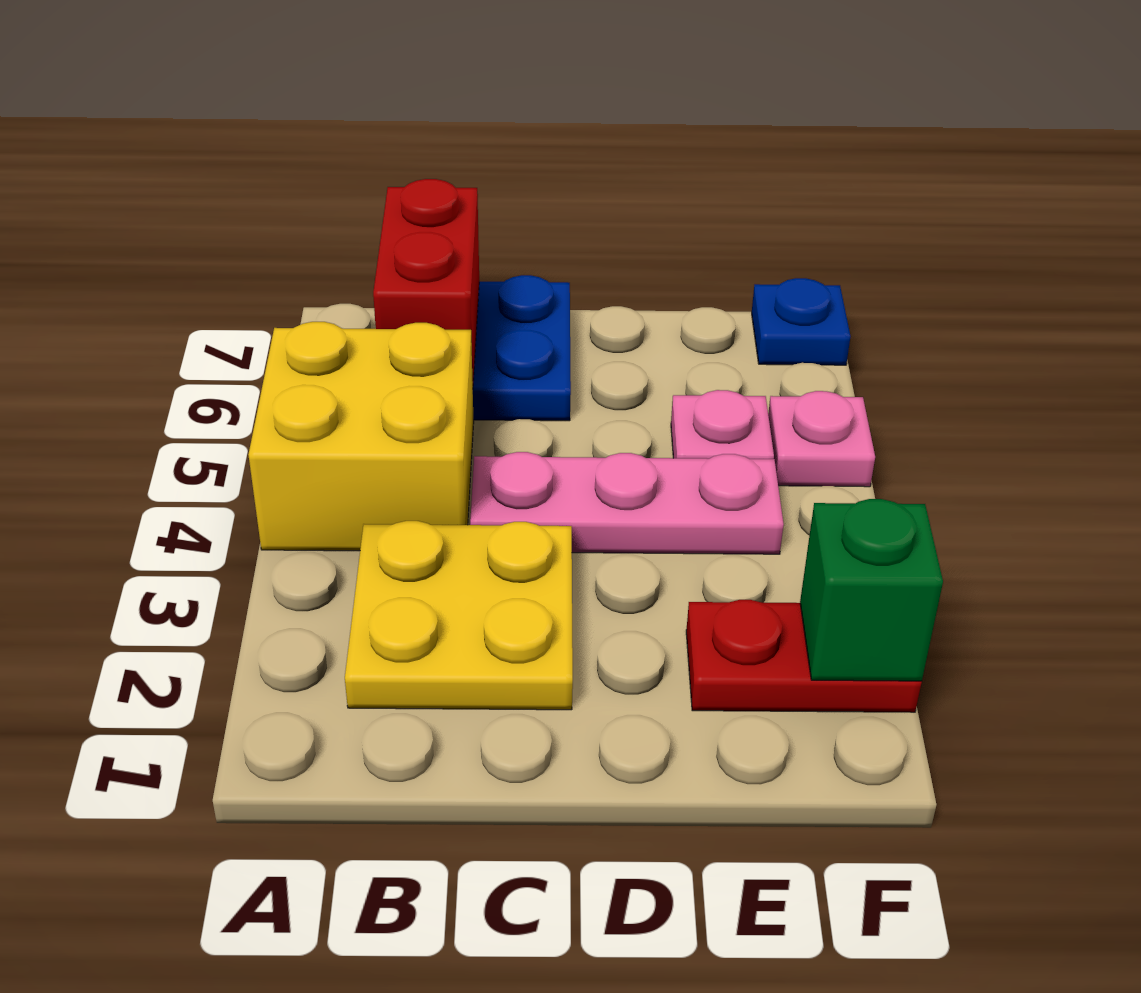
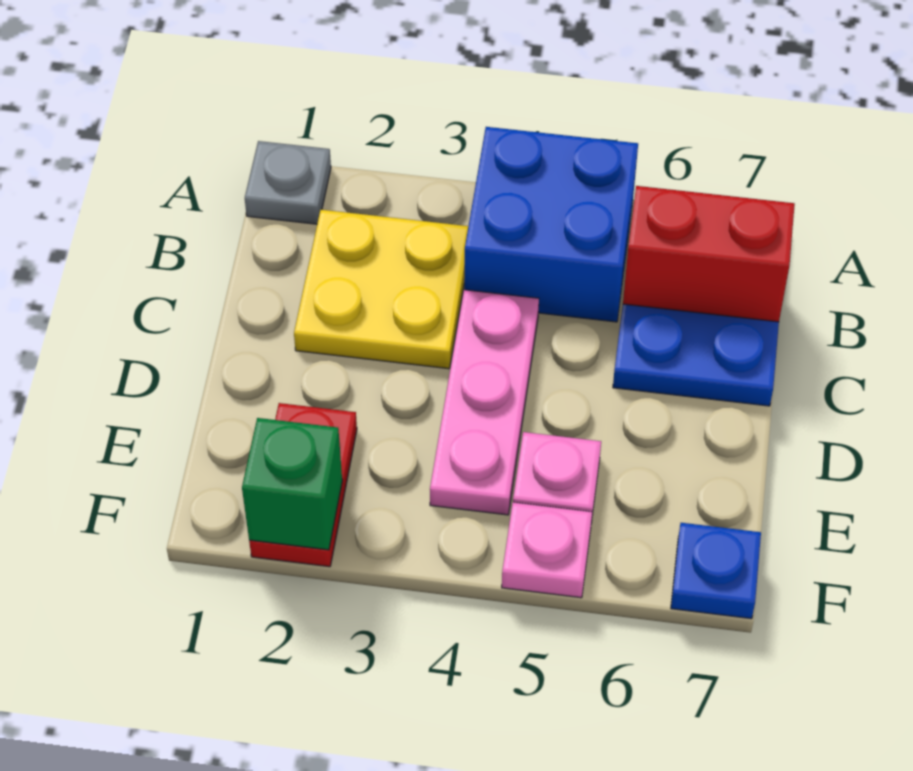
none -> grey 1x1 plate [245,141,331,224]
yellow 2x2 brick [248,322,474,551] -> blue 2x2 brick [464,127,638,322]

